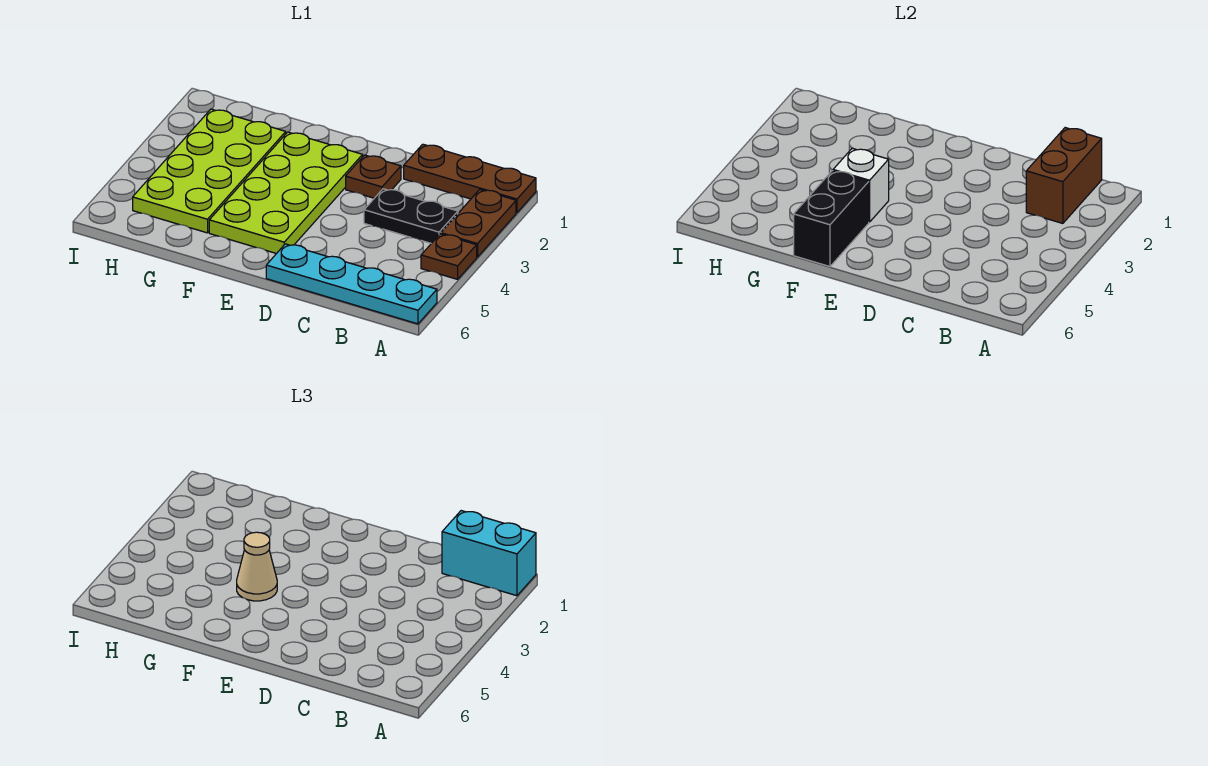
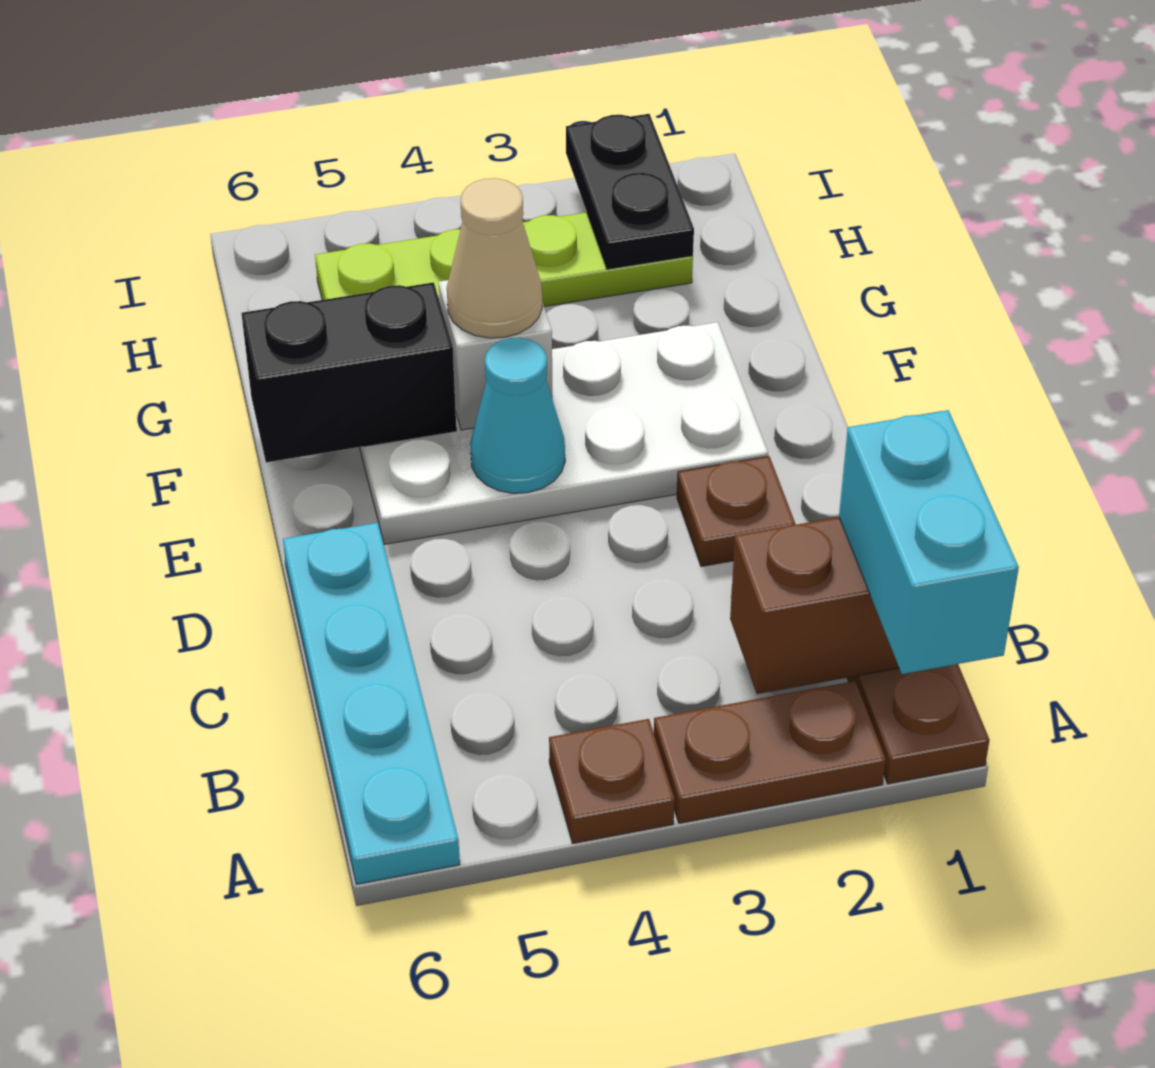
black 1x2 plate [364,189,458,243] -> black 1x2 plate moved to [566,114,694,269]
lime 2x4 plate [209,132,363,254] -> white 2x4 plate [360,322,768,545]
none -> cyan 1x1 cone [470,338,565,493]
lime 2x4 plate [133,109,286,233] -> lime 1x4 plate [315,212,693,307]

